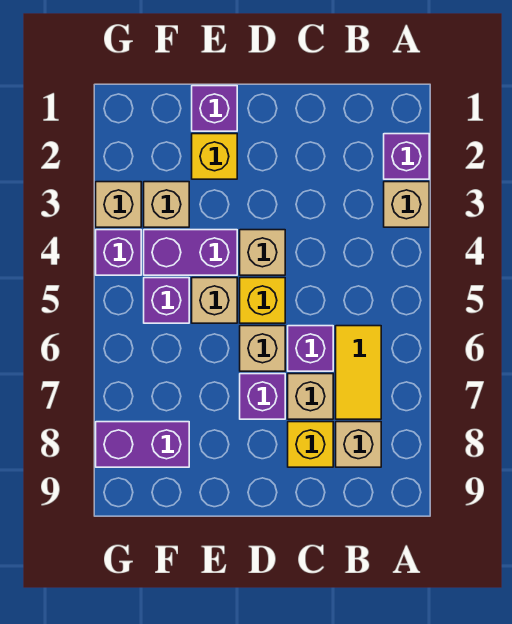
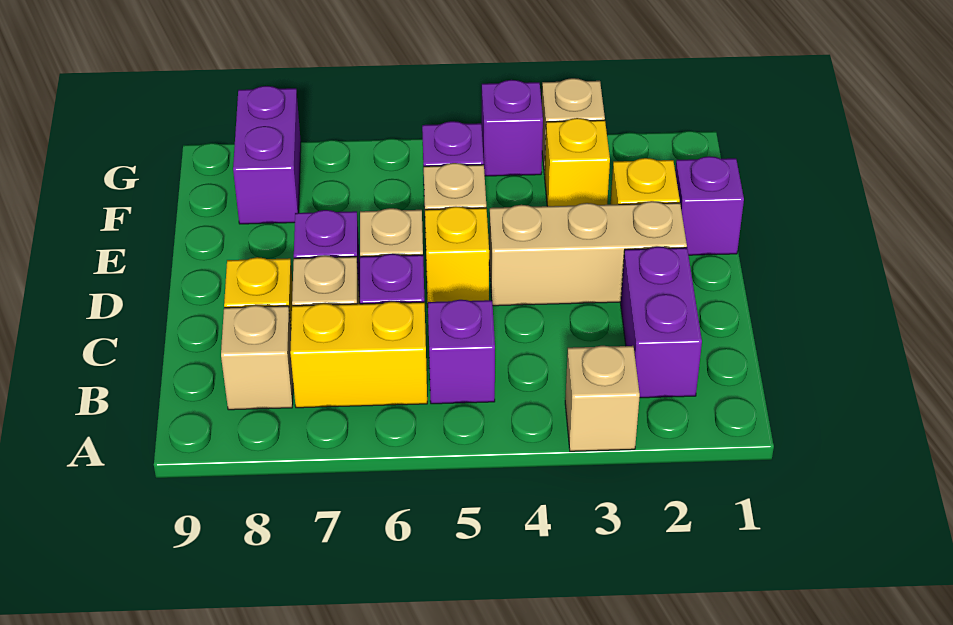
purple 1x1 brick [384,134,429,179] -> purple 1x1 brick moved to [428,300,495,404]
yellow 1x2 tile [336,326,381,419] -> yellow 1x2 brick [290,302,427,408]
tan 1x1 brick [240,230,285,275] -> tan 1x3 brick [489,201,687,306]
purple 1x2 brick [144,230,237,275] -> purple 1x2 brick moved to [621,247,702,398]
tan 1x1 brick [144,182,189,227] -> yellow 1x1 brick [545,118,610,206]

